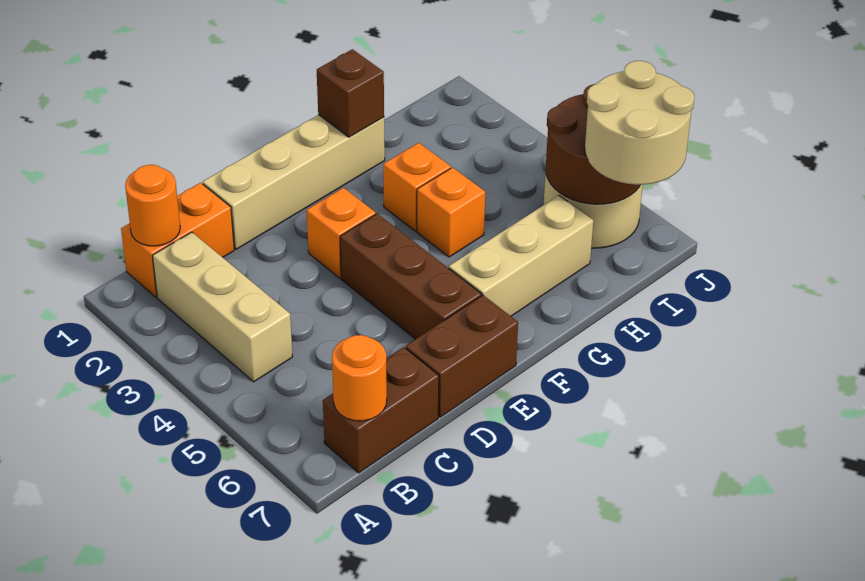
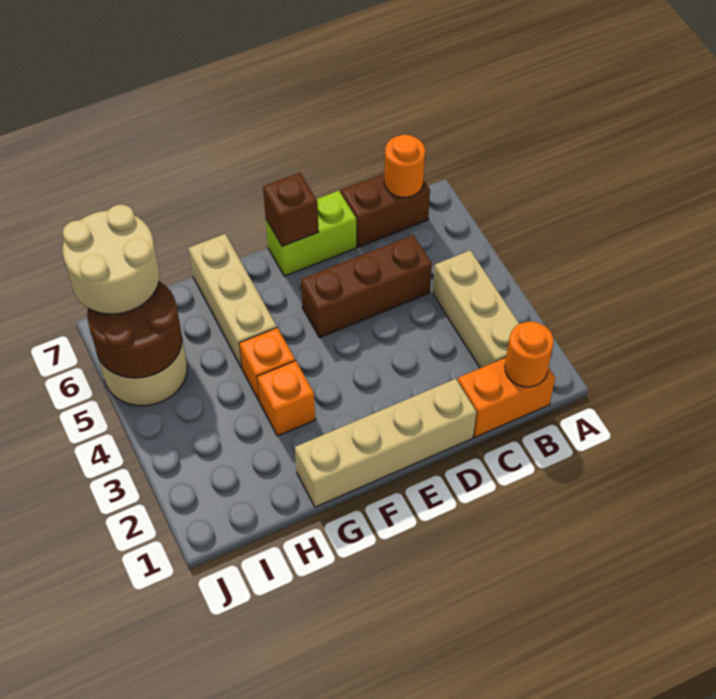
brown 1x2 brick [406,295,518,417] -> lime 1x2 brick [266,191,356,276]
orange 1x1 brick [307,188,376,278] -> none
brown 1x3 brick [340,214,481,339] -> brown 1x3 brick turned to [301,235,432,338]
tan 1x3 brick [449,196,593,316] -> tan 1x3 brick turned to [189,234,277,368]
brown 1x1 brick [317,49,384,137] -> brown 1x1 brick moved to [263,173,318,246]

